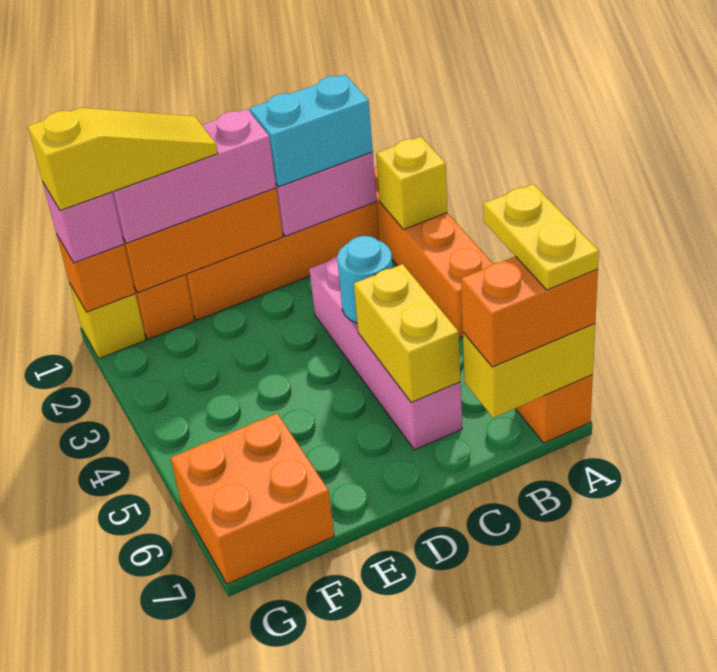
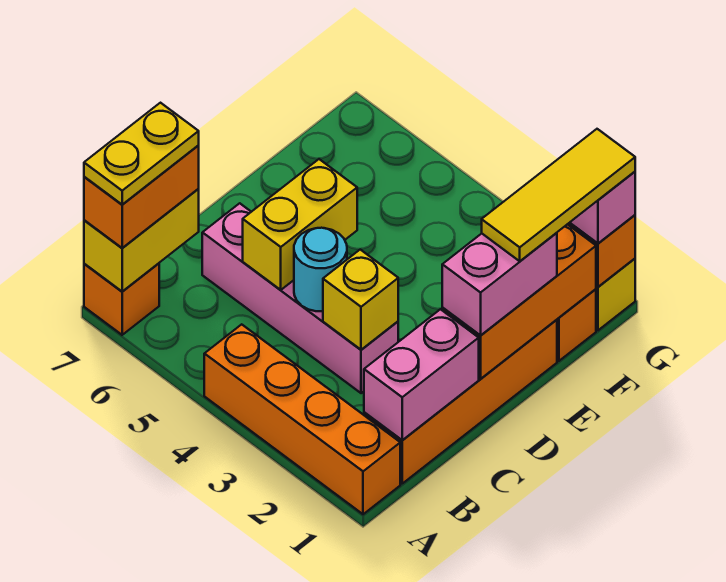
yellow 1x1 brick [376,136,448,229] -> yellow 1x1 brick moved to [323,250,398,350]
yellow 1x2 plate [483,184,599,290] -> yellow 1x2 plate turned to [84,103,199,205]
cyan 1x2 brick [250,74,373,187] -> none
yellow 1x2 brick [354,264,461,402] -> yellow 1x2 brick turned to [243,159,357,290]
pink 1x3 brick [112,109,276,243] -> pink 1x2 brick [442,233,557,335]
yellow 1x3 slope [28,108,218,211] -> yellow 1x3 tile [482,129,635,261]
orange 2x2 brick [171,413,334,584] -> none

